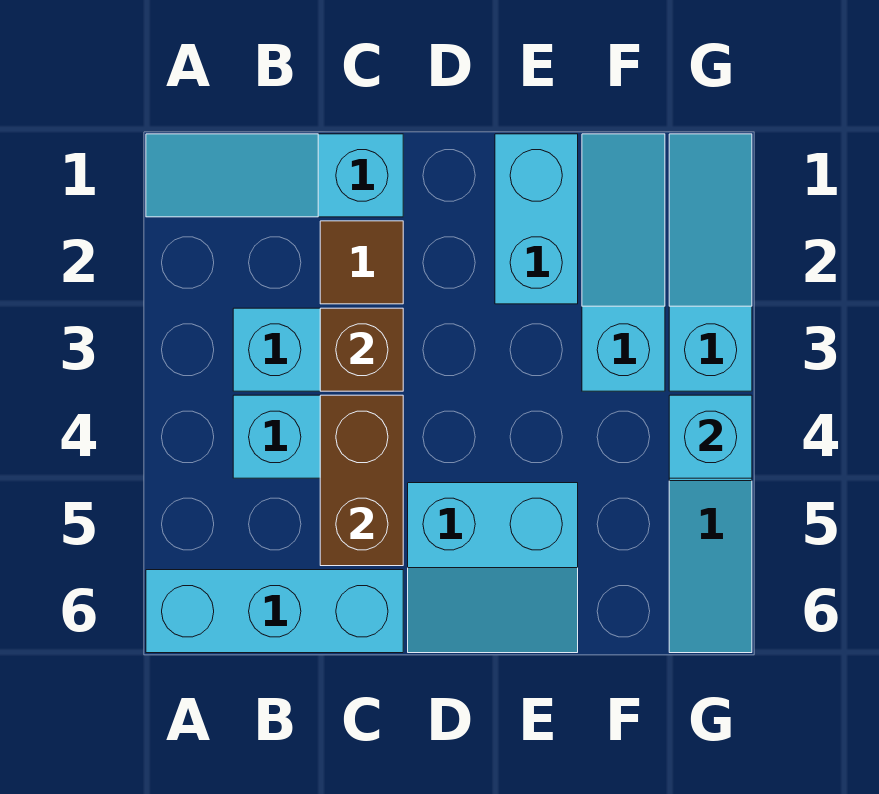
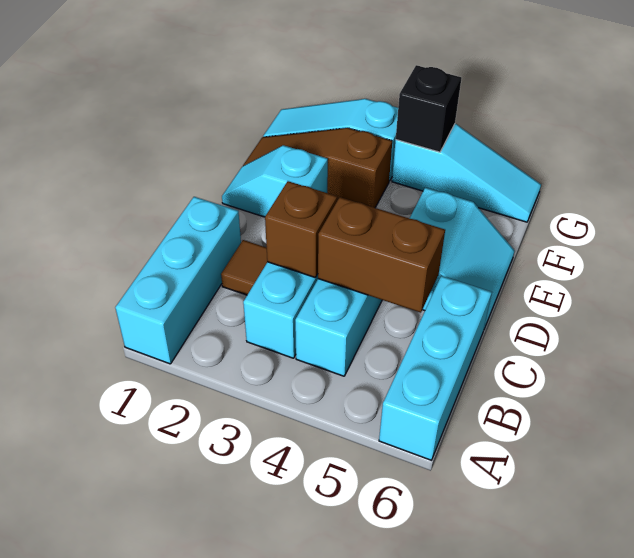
cyan 1x3 slope [146,134,403,217] -> cyan 1x3 brick [115,197,241,364]
cyan 1x2 brick [495,134,578,304] -> cyan 1x2 slope [222,145,328,217]
cyan 1x3 slope [582,134,665,391] -> brown 1x3 slope [243,128,392,208]
cyan 1x1 brick [669,395,752,478] -> black 1x1 brick [396,65,462,152]

